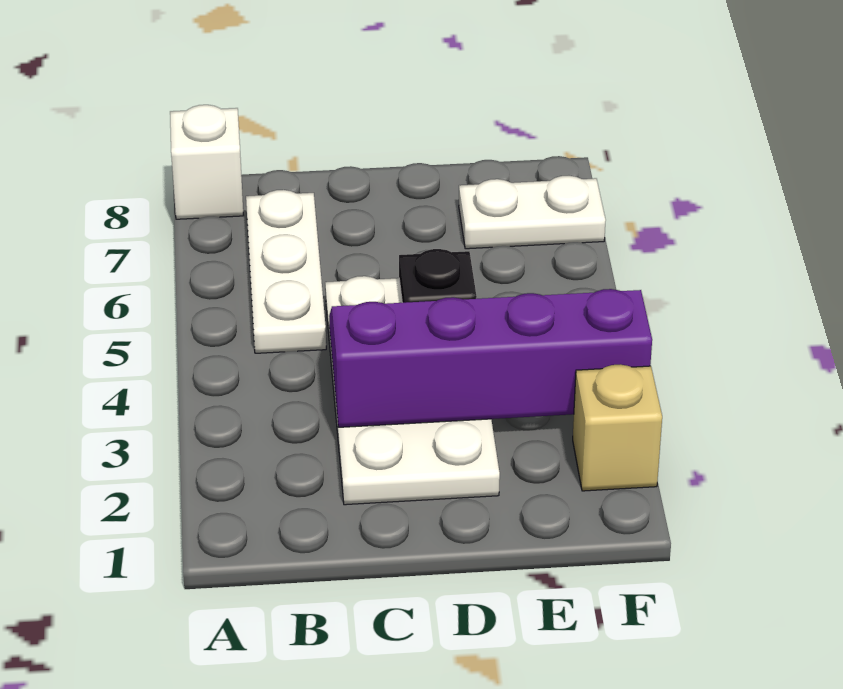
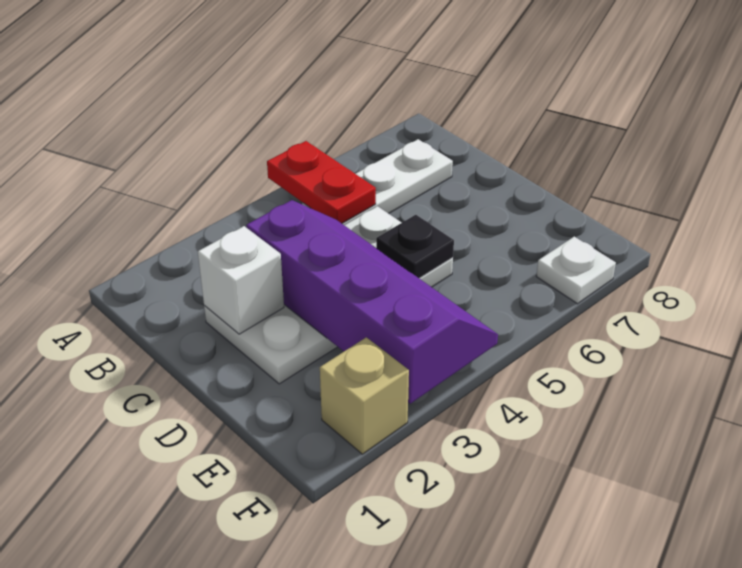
none -> red 1x2 plate [267,141,376,223]
white 1x1 brick [170,105,244,219] -> white 1x1 brick moved to [198,226,284,334]
white 1x2 plate [459,176,606,249] -> white 1x1 plate [536,237,616,304]

